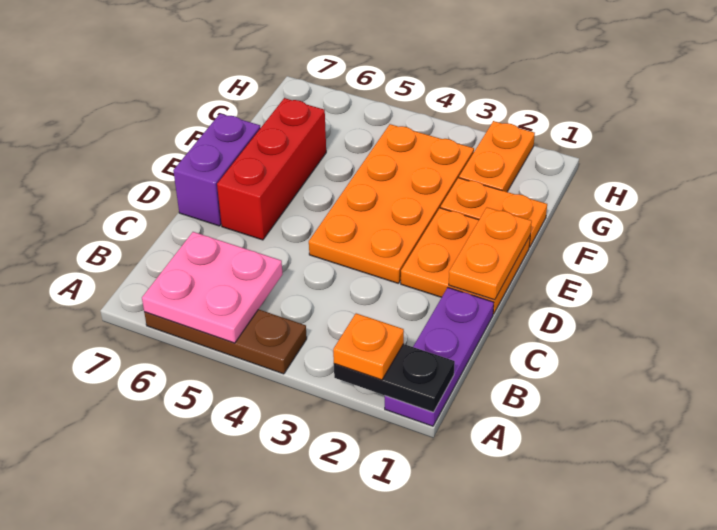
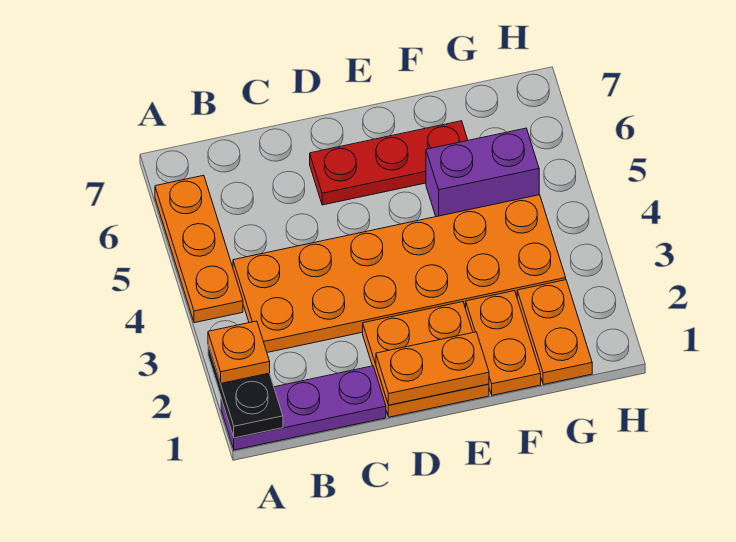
brown 1x3 plate [144,309,307,374] -> orange 1x3 plate [155,175,243,323]
pink 2x2 plate [142,232,283,343] -> none
orange 2x4 plate [309,124,474,283] -> orange 2x6 plate [233,195,566,352]
red 1x3 brick [217,98,326,240] -> red 1x3 plate [310,121,468,205]
purple 1x2 brick [173,114,260,226] -> purple 1x2 brick moved to [426,128,539,217]
orange 1x2 plate [459,121,535,192] -> orange 1x2 plate turned to [517,280,592,385]

